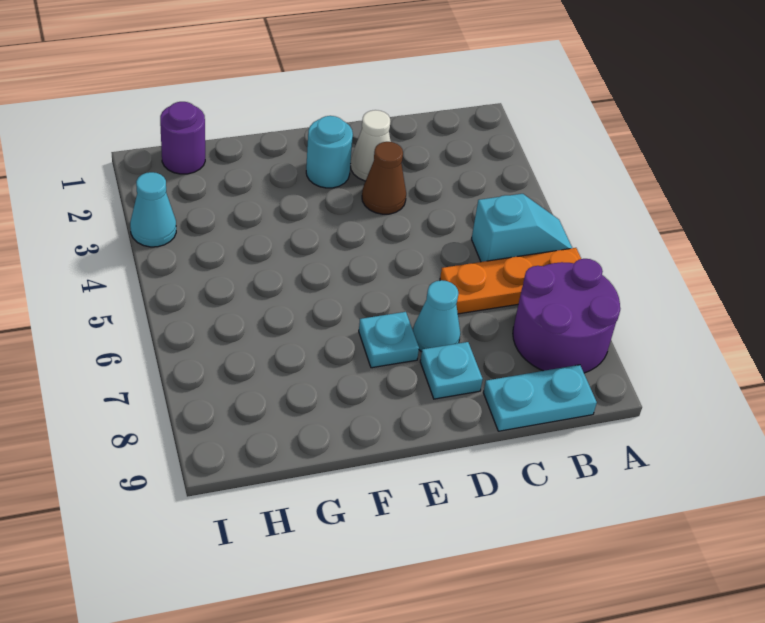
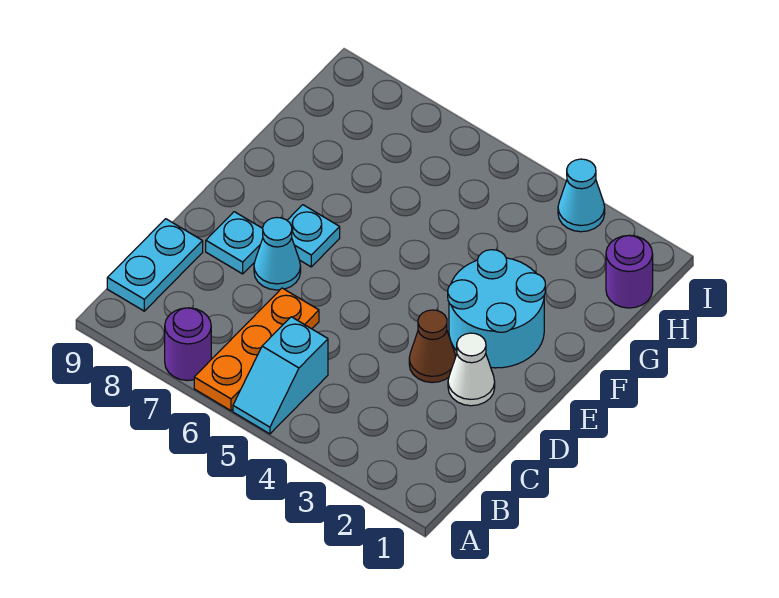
purple 2x2 round brick [513,259,620,373] -> purple 1x1 round brick [165,308,211,381]
cyan 1x1 round brick [306,116,353,188] -> cyan 2x2 round brick [448,250,545,368]

